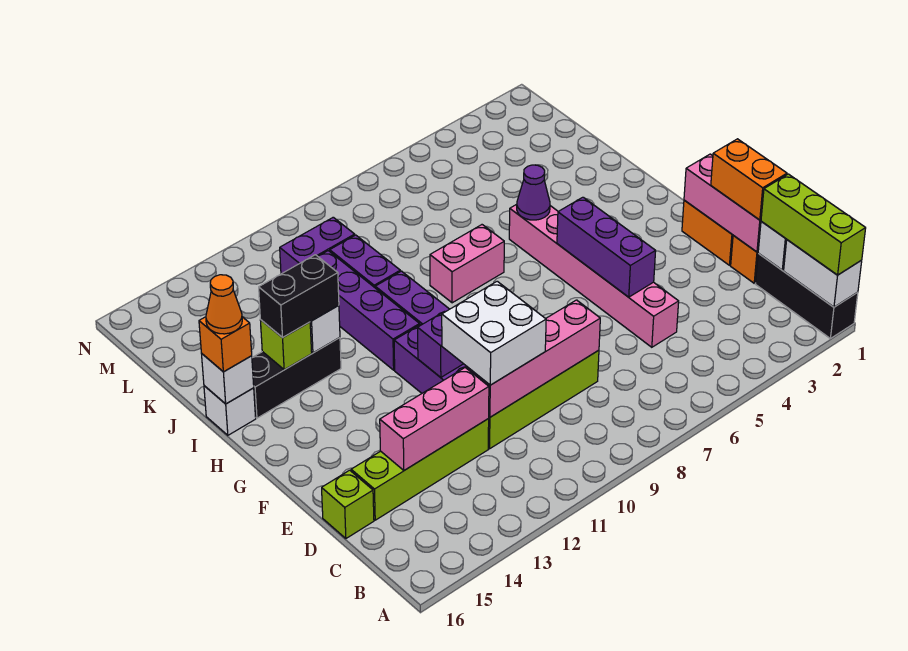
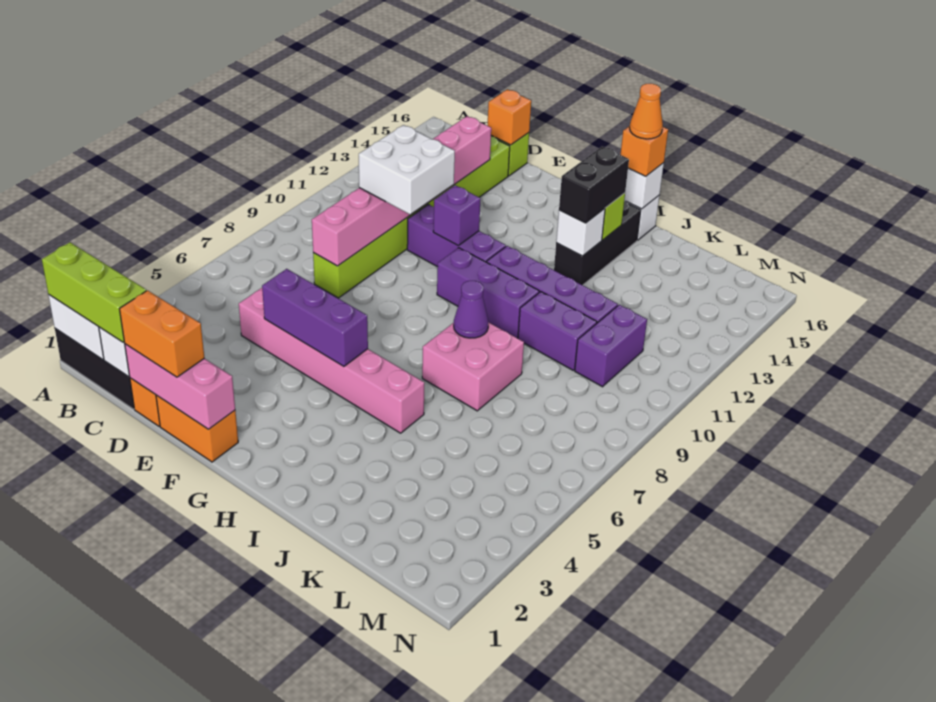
none -> orange 1x1 brick [487,89,531,145]
purple 1x1 cone [517,165,550,220] -> purple 1x1 cone moved to [454,281,488,338]
pink 1x2 brick [430,225,504,303] -> pink 2x2 brick [422,322,524,411]

